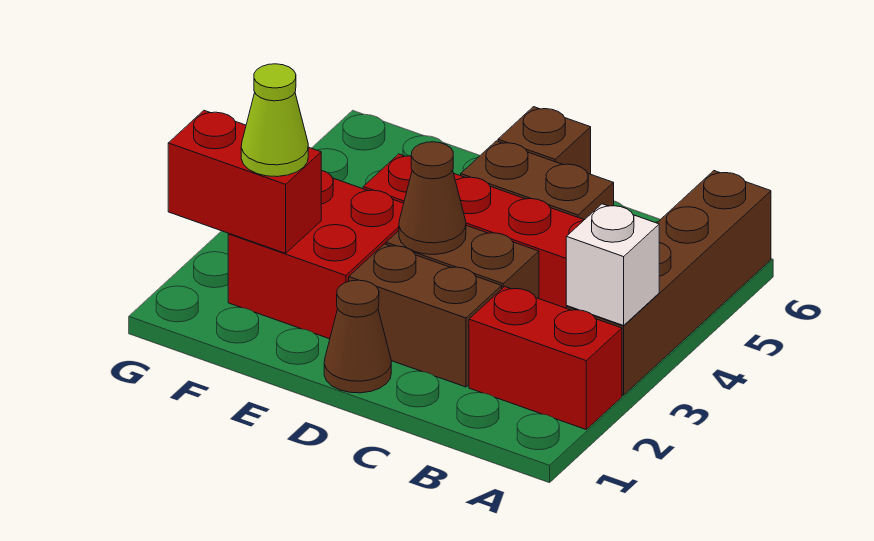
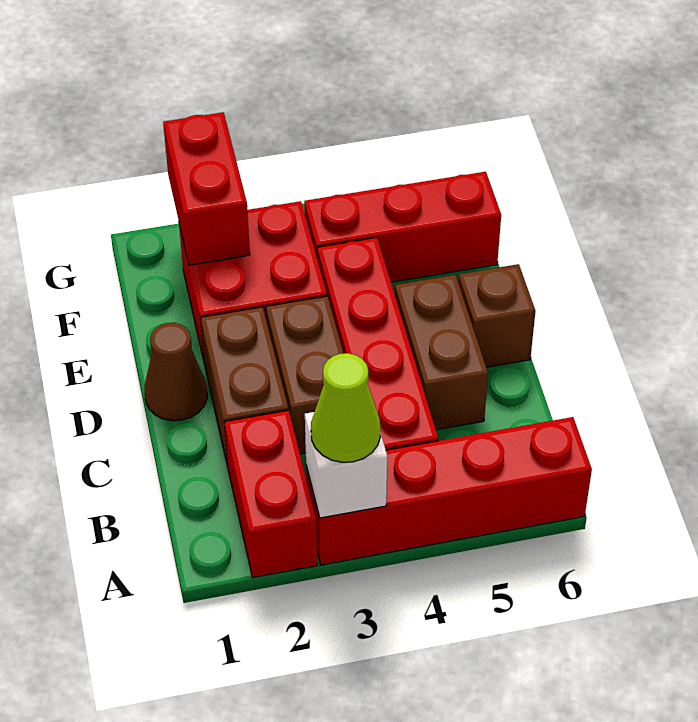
brown 1x4 brick [566,171,771,395] -> red 1x4 brick [306,417,592,565]
brown 1x1 cone [399,142,466,255] -> none
lime 1x1 cone [241,64,308,177] -> lime 1x1 cone moved to [311,353,381,462]
none -> red 1x3 brick [304,172,501,282]

